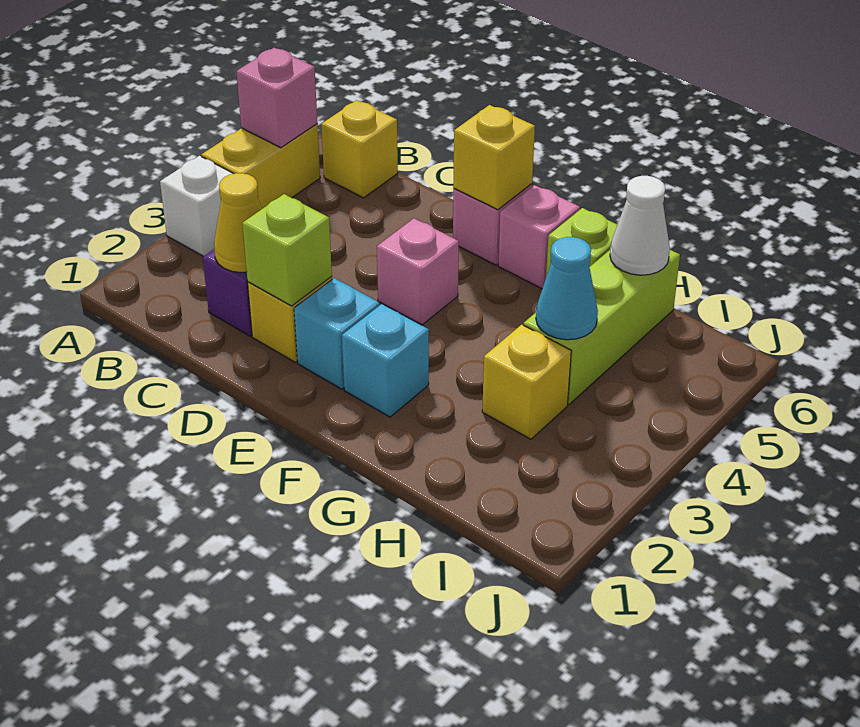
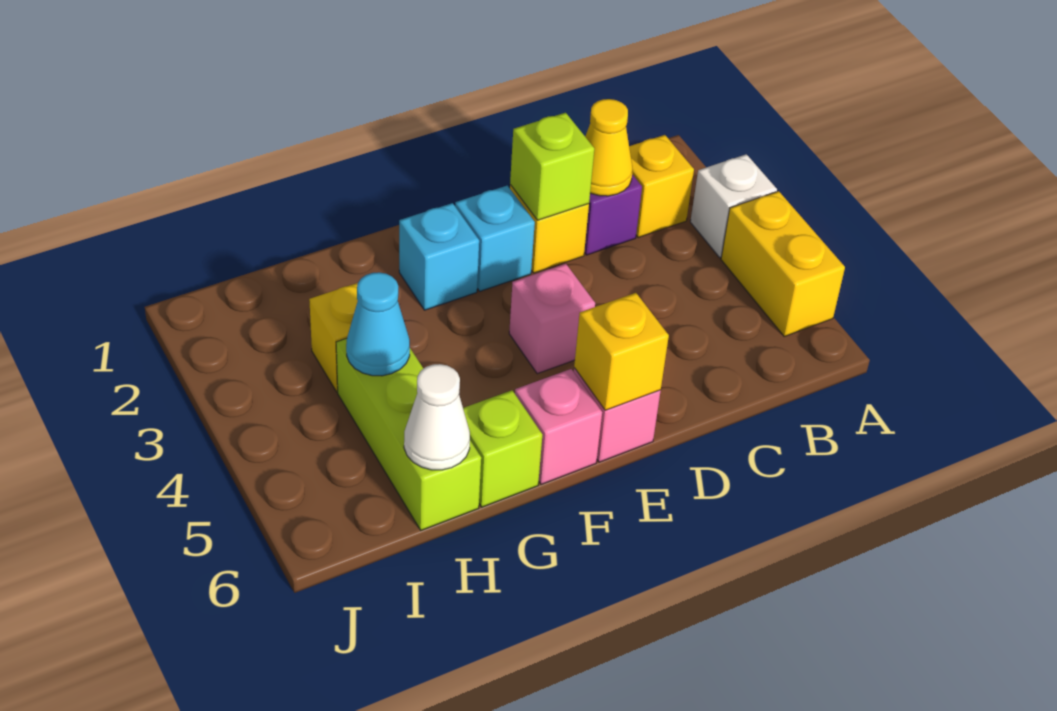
pink 1x1 brick [236,48,317,148] -> none
yellow 1x1 brick [321,100,398,198] -> yellow 1x1 brick moved to [629,135,694,237]

